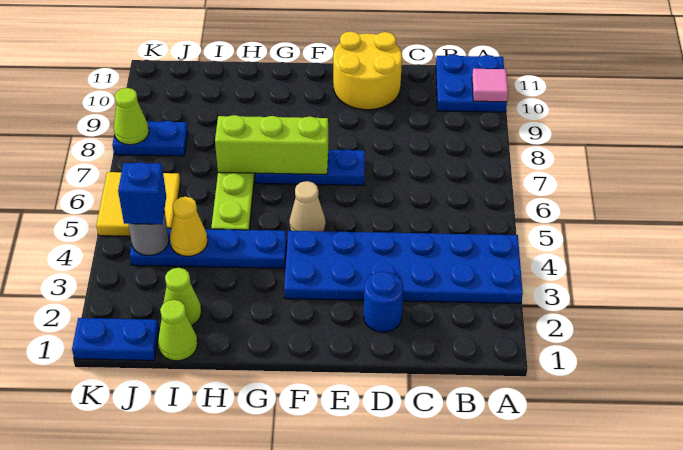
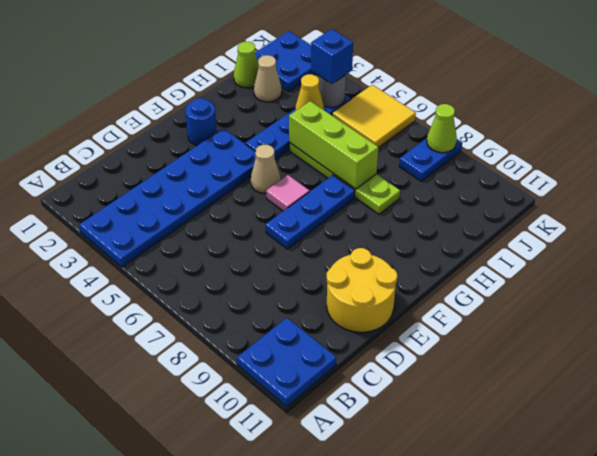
pink 1x1 tile [472,69,508,102] -> pink 1x1 tile moved to [266,175,309,211]
blue 1x1 round brick [364,272,403,332] -> blue 1x1 round brick moved to [186,98,217,145]
lime 1x3 brick [215,115,328,174] -> lime 1x3 brick turned to [289,101,378,189]
lime 1x1 cone [163,268,201,326] -> tan 1x1 cone [254,55,282,102]
blue 1x2 plate [72,318,159,360] -> blue 2x2 plate [255,31,315,91]

